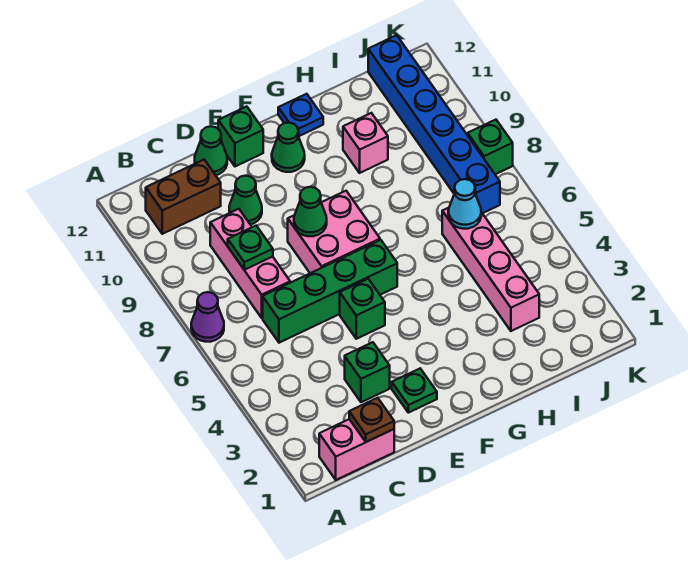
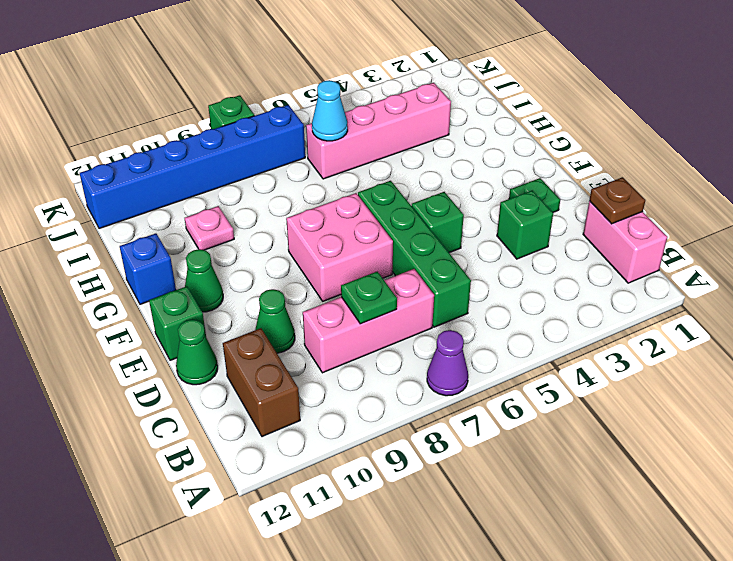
green 1x1 cone [294,187,327,236] -> none
blue 1x1 plate [278,94,323,137] -> blue 1x1 brick [120,233,176,304]
pink 1x1 brick [343,113,388,173] -> pink 1x1 plate [185,206,234,250]

